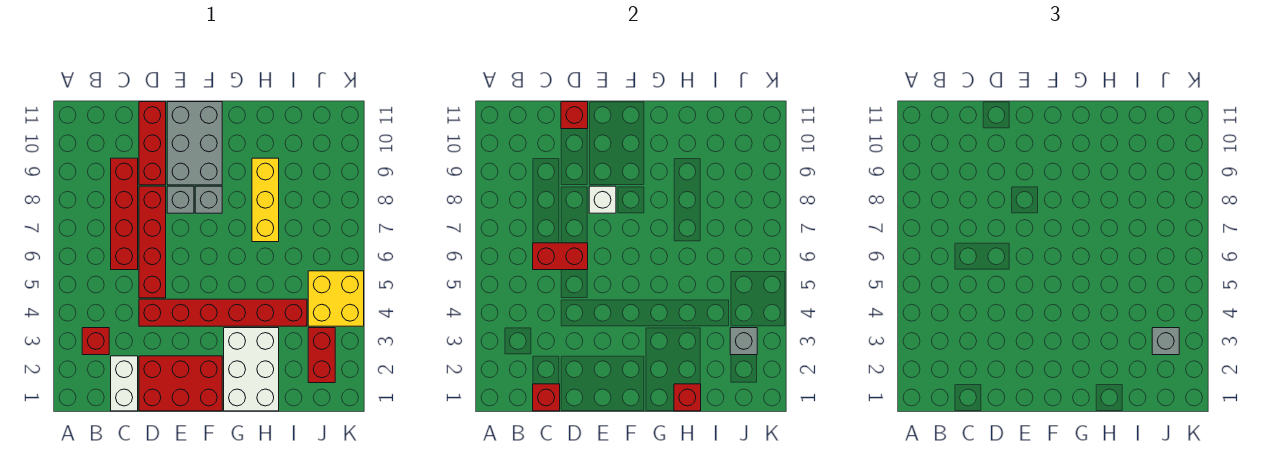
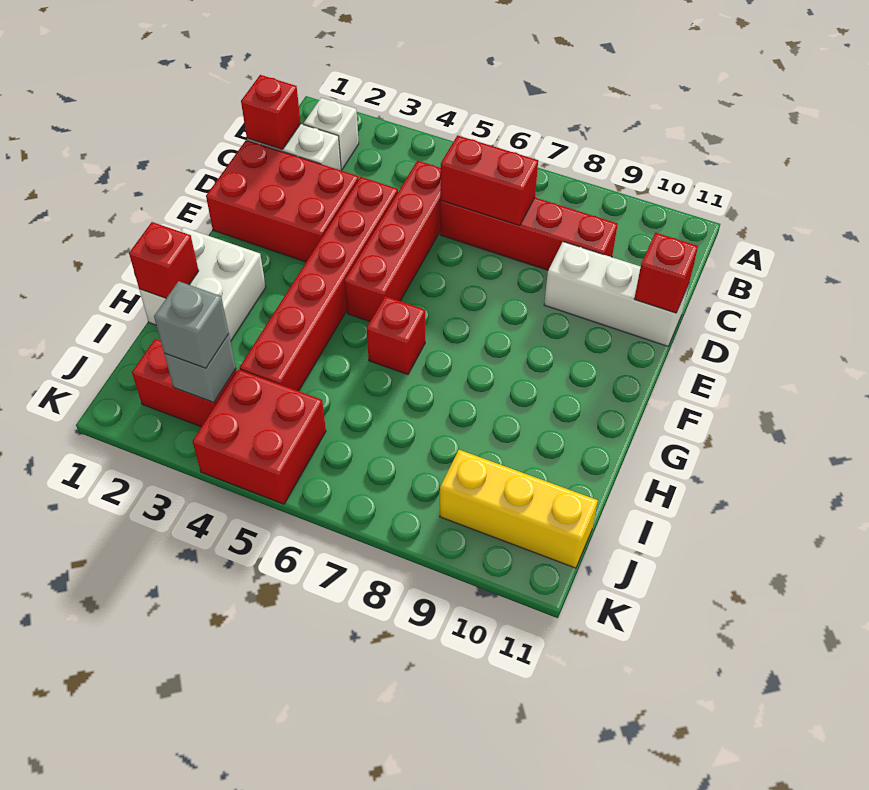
red 1x1 brick [82,328,109,355] -> red 1x1 brick moved to [366,296,425,375]
red 1x2 brick [533,243,588,270] -> red 1x2 brick turned to [440,135,538,226]
red 2x3 brick [139,356,222,411] -> red 2x3 brick turned to [206,140,359,262]
red 1x4 brick [139,186,166,298] -> red 1x4 brick turned to [344,161,441,322]
red 1x3 brick [139,102,166,185] -> white 1x3 brick [544,242,689,346]
grey 1x1 brick [167,186,194,213] -> none
white 1x1 brick [589,186,616,213] -> white 1x1 brick moved to [304,98,359,169]
grey 2x3 brick [167,102,222,185] -> none
grey 1x1 brick [195,186,222,213] -> none
white 2x3 brick [224,328,279,411] -> white 2x2 brick [139,227,266,341]
yellow 1x3 brick [252,158,279,242] -> yellow 1x3 brick moved to [440,450,598,568]
yellow 2x2 brick [308,271,364,326] -> red 2x2 brick [192,369,326,504]

